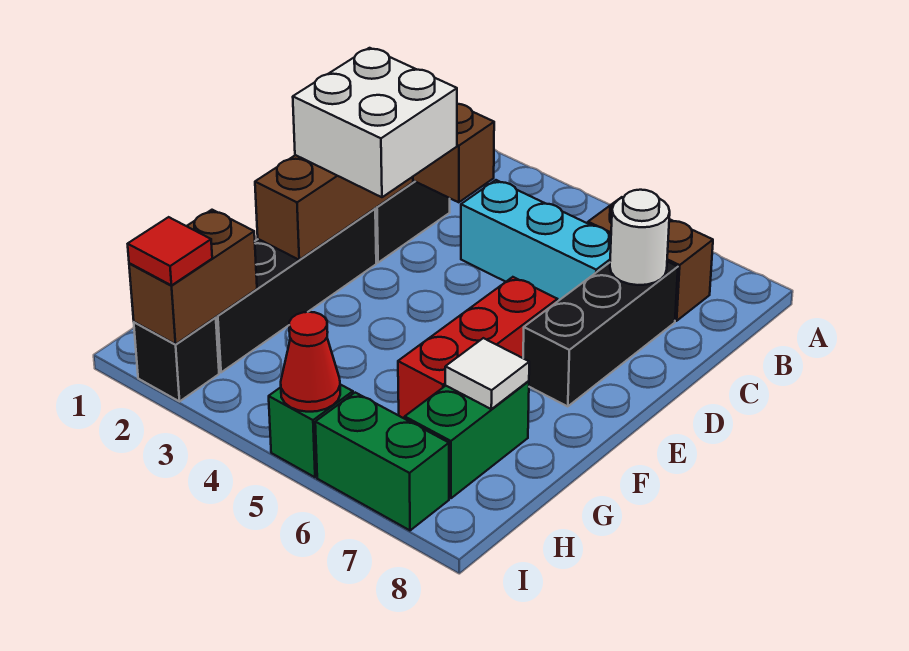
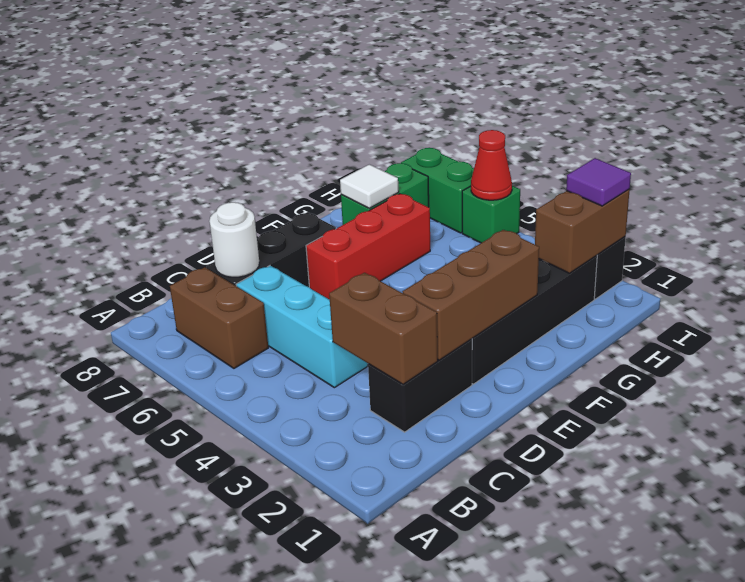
white 2x2 brick [293,48,457,197] -> none
red 1x1 tile [128,217,212,285] -> purple 1x1 tile [566,158,631,206]

